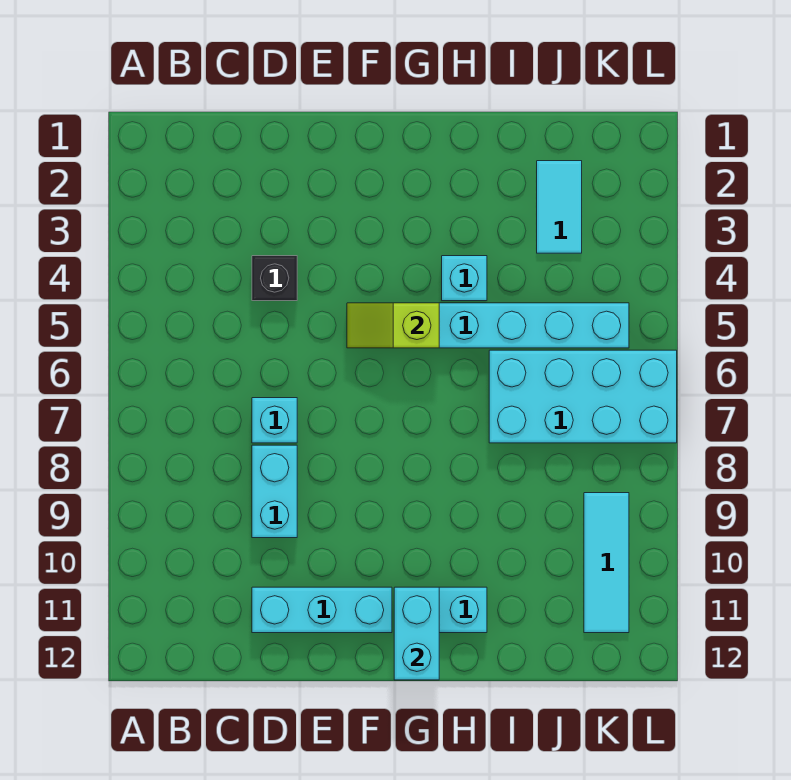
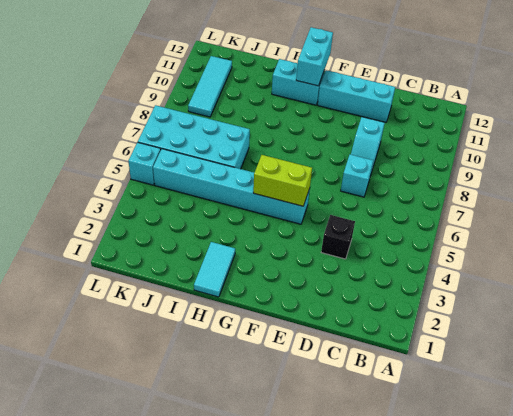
cyan 1x2 brick [252,445,297,538] -> cyan 1x2 slope [351,117,385,172]
lime 1x2 slope [347,303,439,348] -> lime 1x2 brick [253,155,312,206]
cyan 1x1 brick [442,256,487,301] -> cyan 1x1 brick moved to [128,142,161,185]
cyan 1x2 tile [537,161,582,253] -> cyan 1x2 tile moved to [194,242,235,297]

